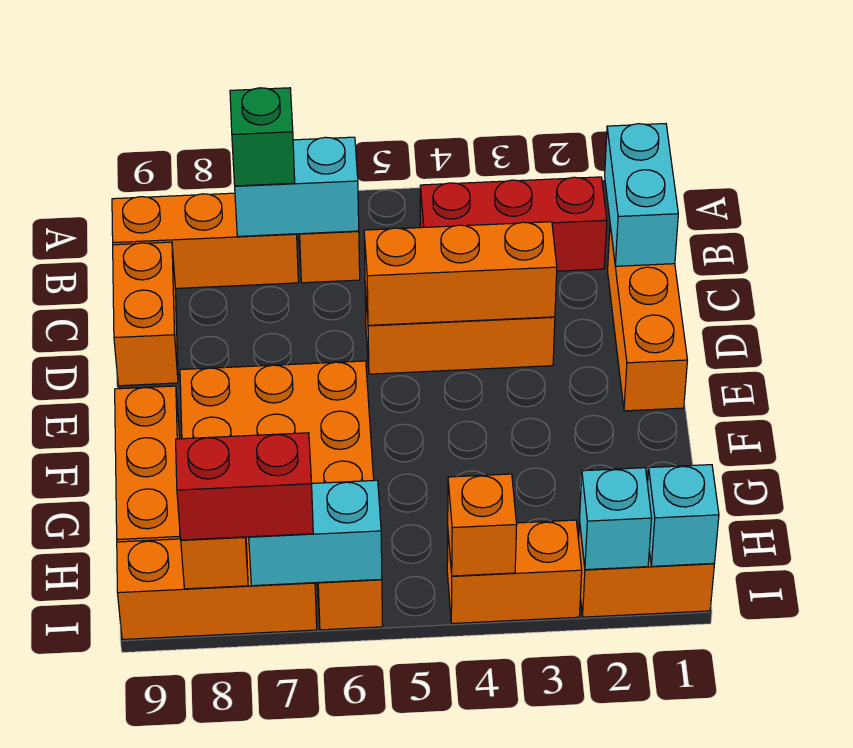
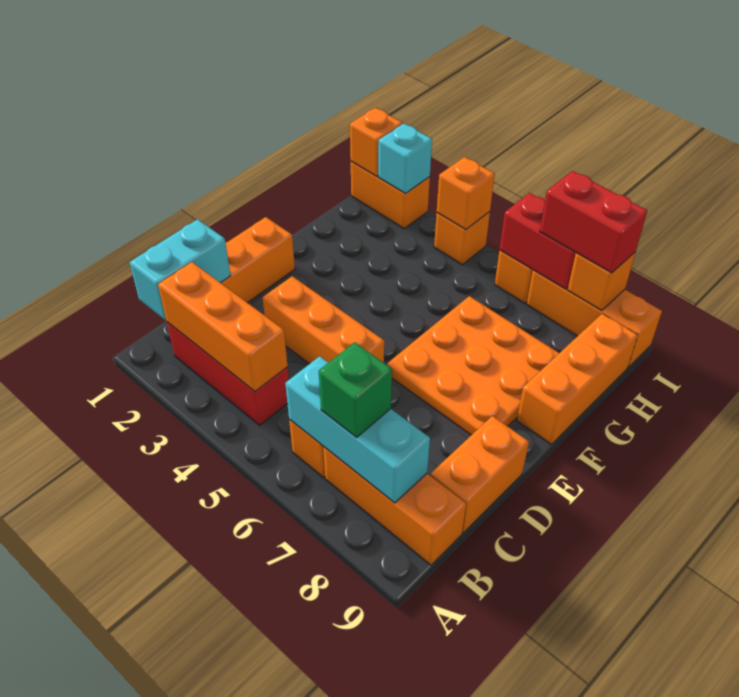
cyan 1x2 brick [235,137,359,236] -> cyan 1x3 brick [285,356,430,503]
orange 1x3 brick [364,222,557,325] -> orange 1x3 brick moved to [158,262,288,391]
cyan 1x1 brick [648,465,719,566] -> orange 1x1 brick [350,108,402,177]
orange 1x2 brick [447,520,582,623] -> orange 1x1 brick [434,212,490,265]
cyan 1x2 brick [249,480,382,586] -> red 1x2 brick [500,193,576,289]

